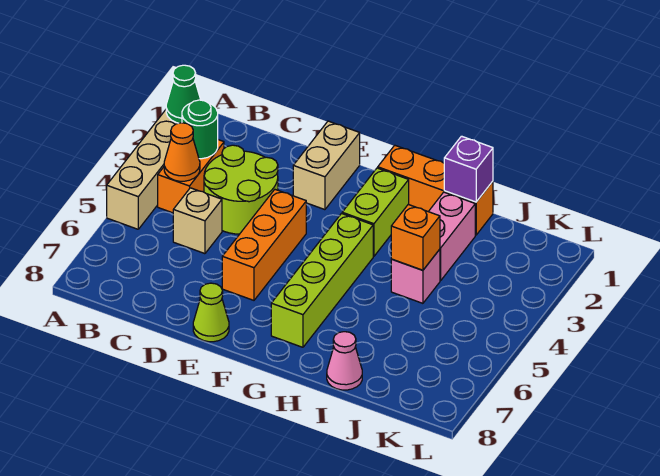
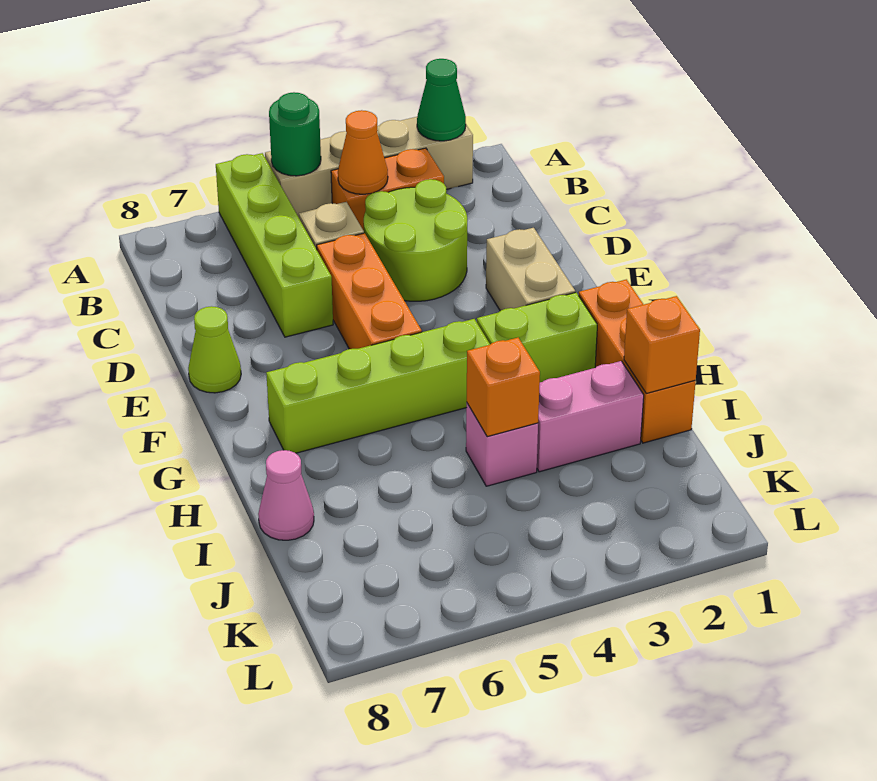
none -> lime 1x4 brick [216,153,333,337]
green 1x1 round brick [182,100,218,159] -> green 1x1 round brick moved to [269,92,321,176]
tan 1x2 brick [293,121,360,210] -> tan 1x2 brick turned to [486,228,575,311]
orange 1x3 brick [222,190,306,300] -> orange 1x3 brick turned to [317,233,422,349]
purple 1x1 brick [444,136,493,202] -> orange 1x1 brick [624,296,700,393]

